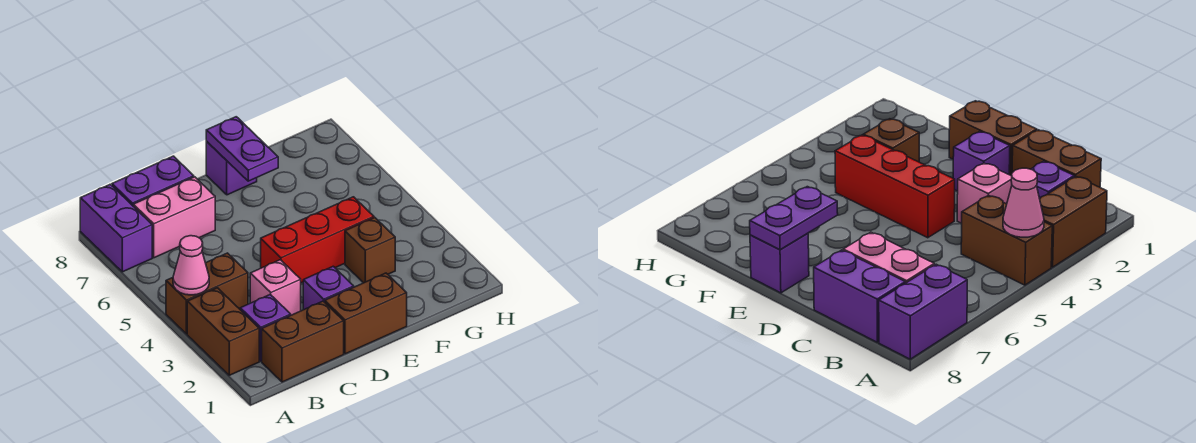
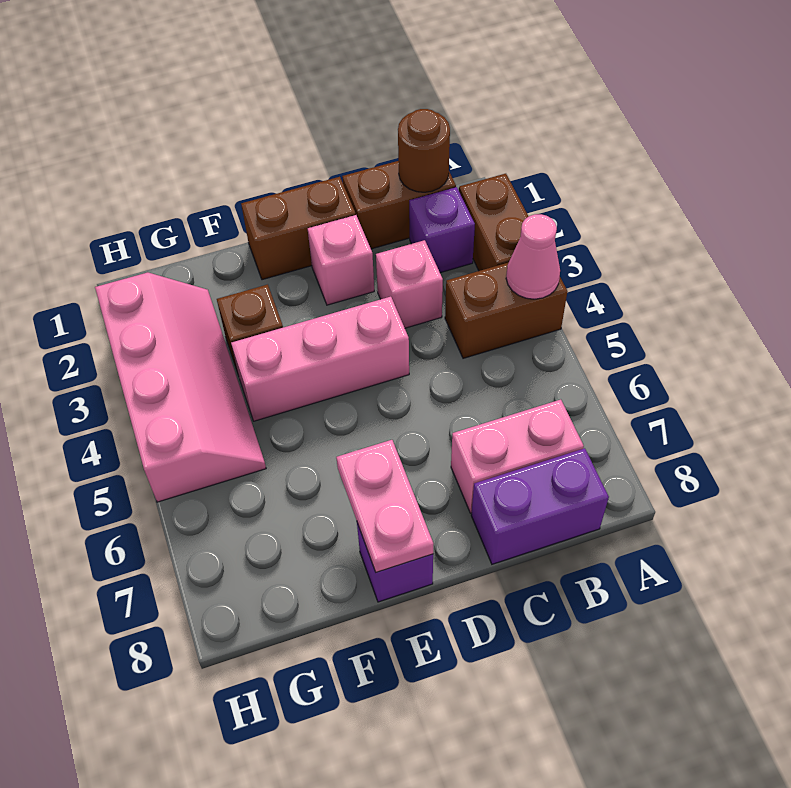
purple 1x2 brick [80,184,152,272] -> none
none -> brown 1x1 round brick [398,109,450,192]
purple 1x1 brick [303,266,354,310] -> pink 1x1 brick [308,215,374,305]
red 1x3 brick [261,197,374,283] -> pink 1x3 brick [231,297,409,421]
purple 1x2 plate [206,117,278,181] -> pink 1x2 plate [336,440,434,572]
none -> pink 2x4 slope [95,272,266,502]

